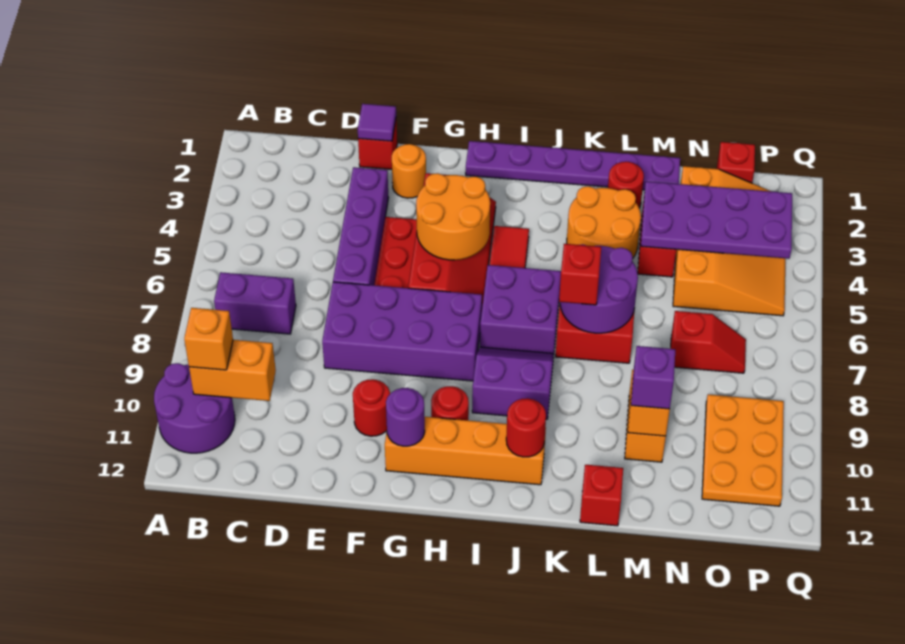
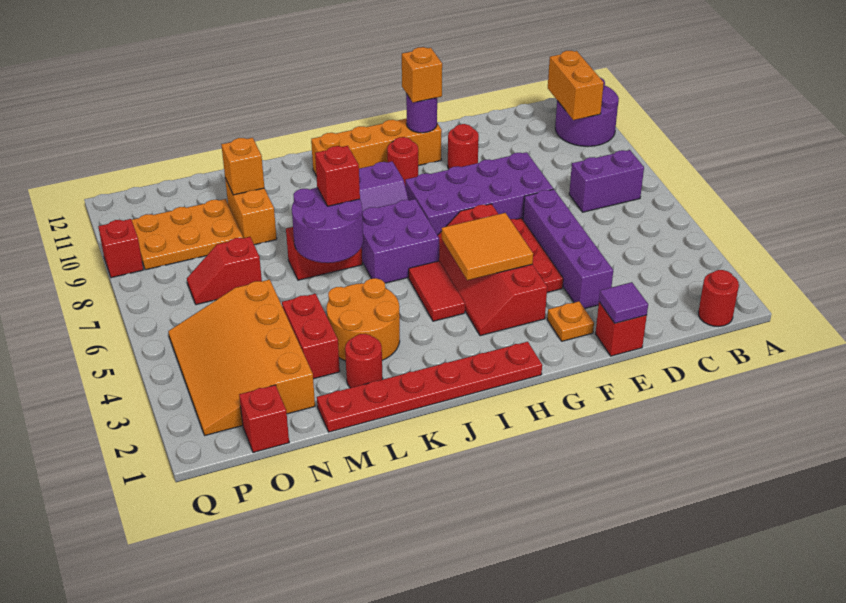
orange 1x2 brick [189,340,276,401] -> orange 1x2 brick turned to [548,51,604,120]
orange 1x1 brick [184,308,233,370] -> orange 1x1 brick moved to [402,47,442,103]
orange 1x1 round brick [392,144,426,198] -> orange 1x1 plate [547,301,594,341]
orange 2x2 round brick [416,173,490,260] -> orange 2x2 tile [442,213,533,280]
purple 1x6 plate [466,141,680,190] -> red 1x6 plate [317,342,542,432]
red 1x1 round brick [506,398,546,457] -> red 1x1 round brick moved to [698,270,739,327]
red 1x1 brick [580,465,623,526] -> red 1x1 brick moved to [98,219,143,278]
purple 2x4 plate [641,181,792,259] -> none
purple 1x1 brick [631,346,675,409] -> none
orange 2x3 plate [702,394,784,506] -> orange 2x3 plate turned to [132,199,243,270]

